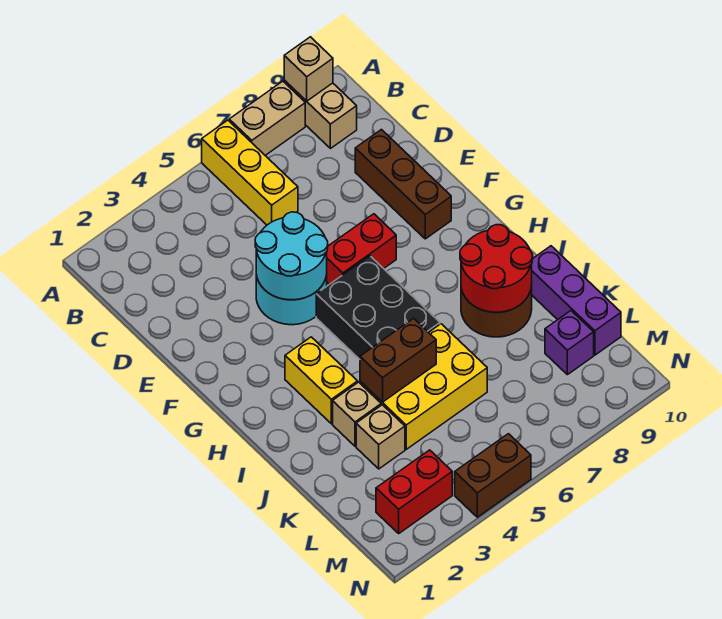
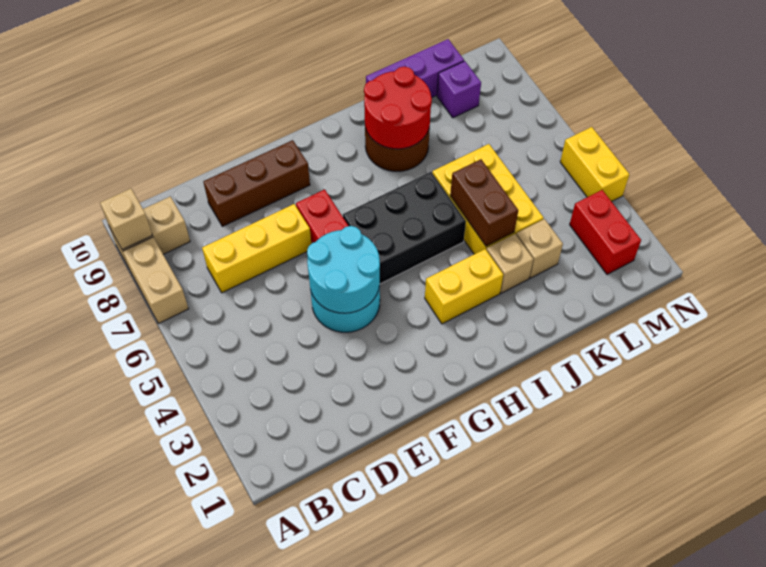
yellow 1x3 brick [202,120,298,225] -> yellow 1x3 brick moved to [202,204,311,293]
brown 1x2 brick [455,434,531,517] -> yellow 1x2 brick [560,127,629,201]

